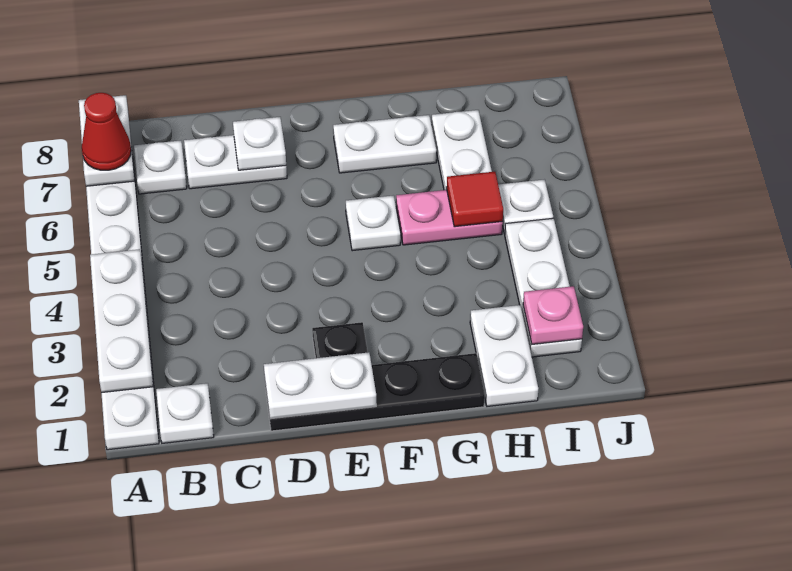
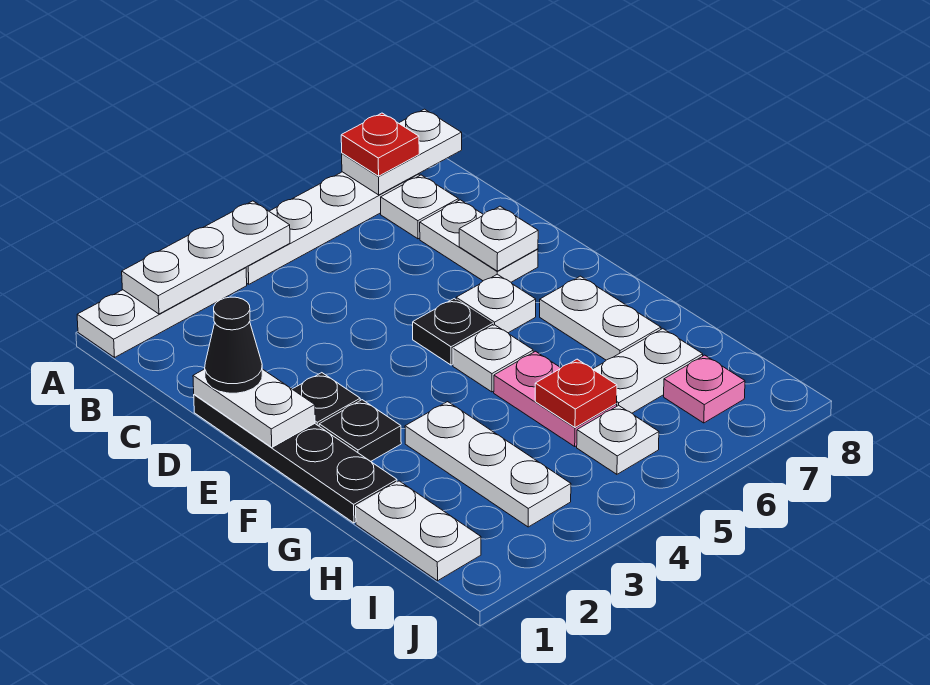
red 1x1 cone [82,93,131,170] -> red 1x1 plate [341,113,419,176]
white 1x1 plate [156,383,214,443] -> white 1x1 plate moved to [456,274,536,333]
none -> black 1x1 cone [205,297,262,393]
none -> black 1x1 plate [413,299,493,365]
none -> black 1x1 plate [319,400,401,461]
white 1x2 plate [470,305,538,406] -> white 1x2 plate turned to [356,481,481,581]
red 1x1 tile [447,172,503,227] -> red 1x1 plate [535,359,617,428]
white 1x3 plate [505,218,582,357] -> white 1x3 plate turned to [405,402,571,527]
pink 1x1 plate [523,286,583,344] -> pink 1x1 plate moved to [664,355,745,423]

